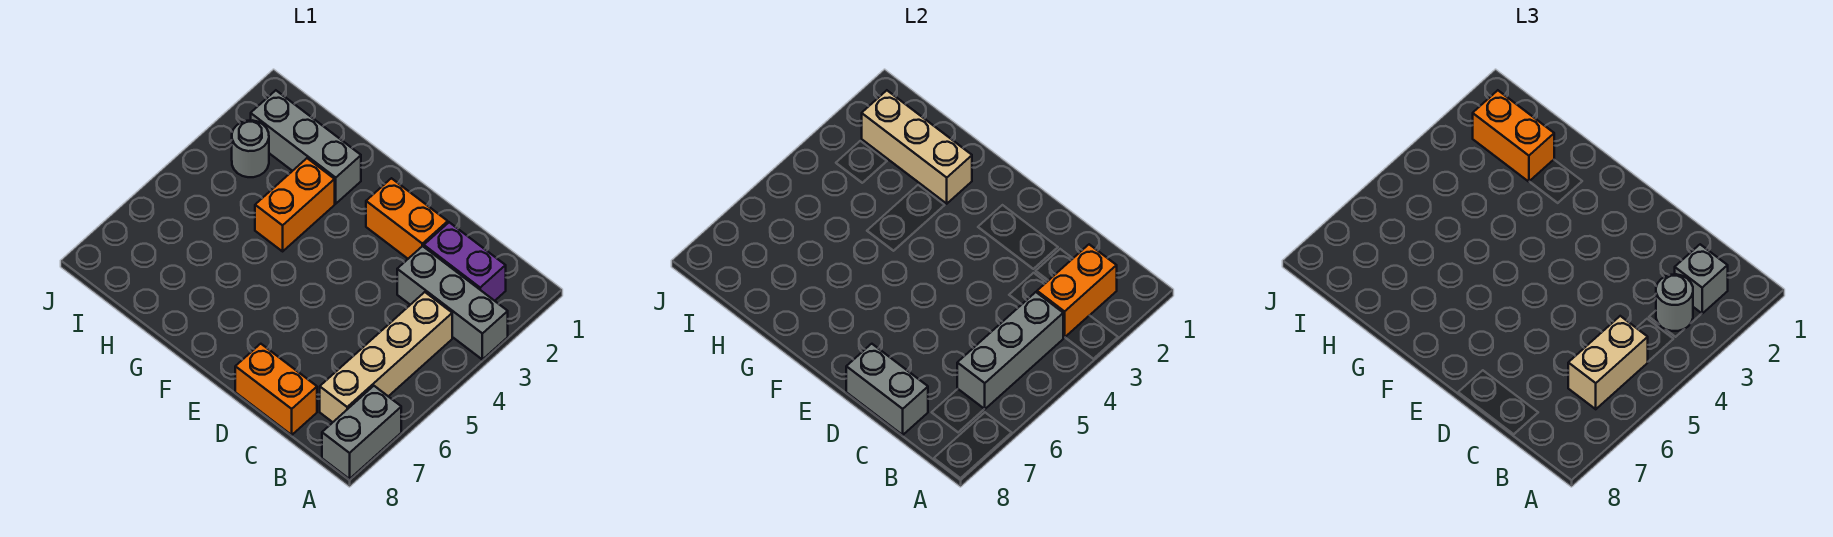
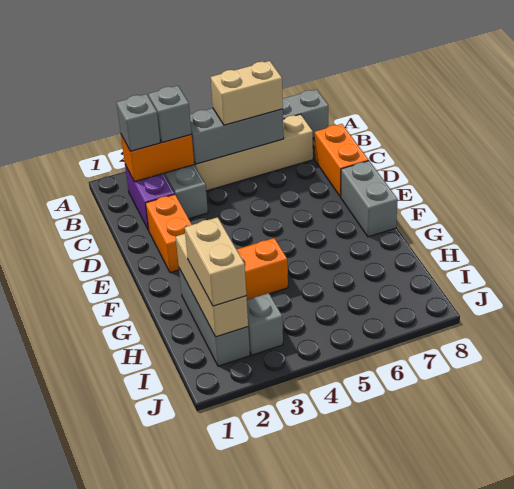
grey 1x1 round brick [1656,274,1693,331] -> grey 1x1 brick [148,86,192,143]
grey 1x2 brick [846,344,928,435] -> grey 1x2 brick moved to [341,161,398,237]
orange 1x2 brick [1473,90,1554,182] -> tan 1x2 brick [185,217,246,306]
grey 1x1 round brick [232,120,269,177] -> grey 1x1 brick [247,293,283,355]

